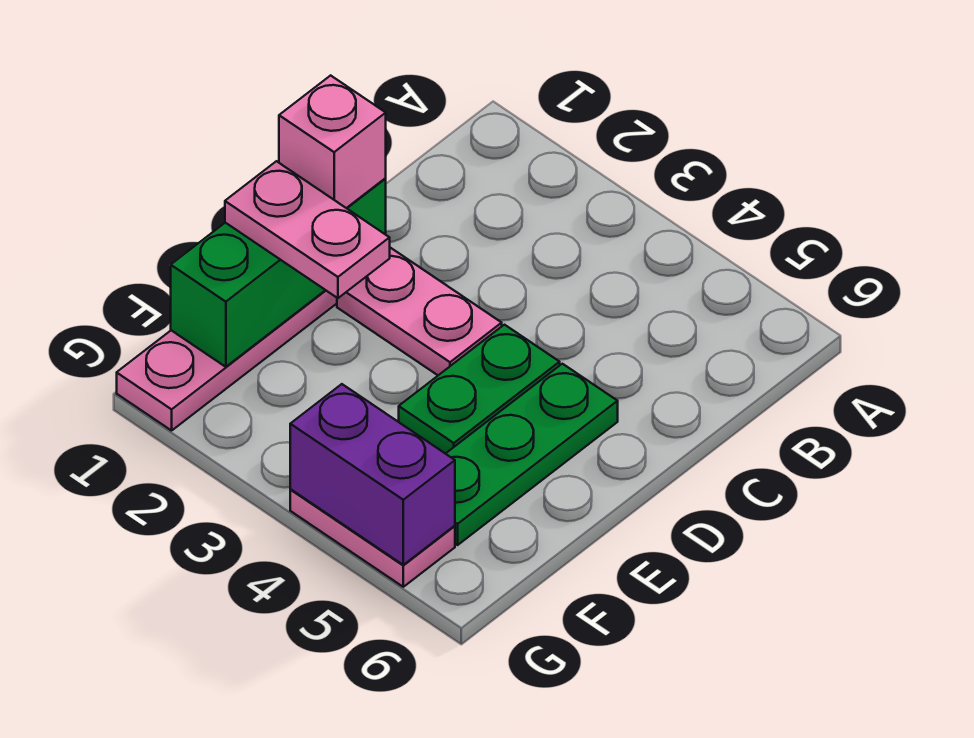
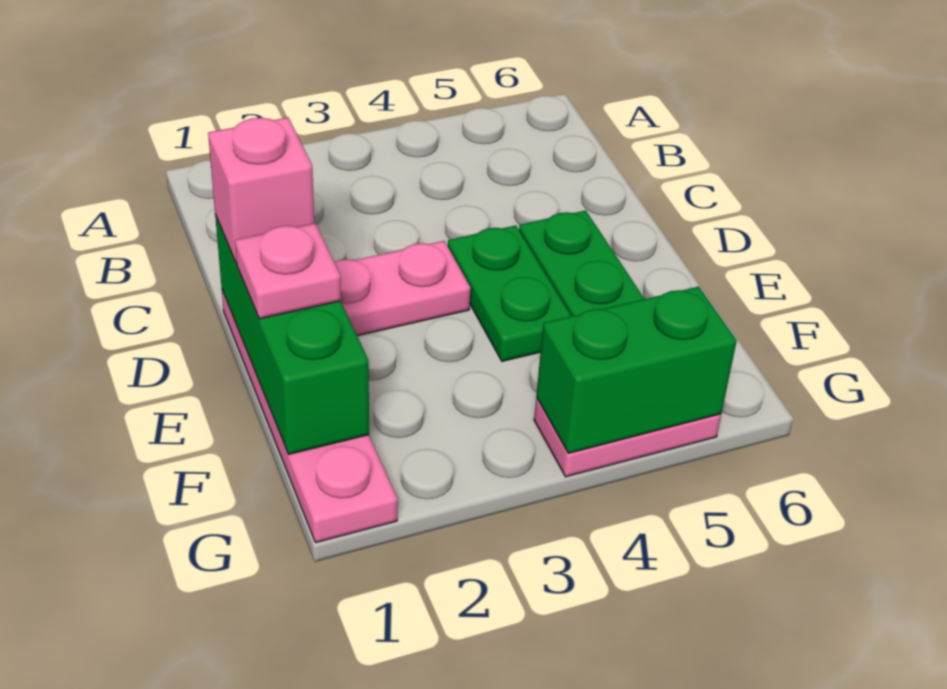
pink 1x2 plate [225,161,390,298] -> pink 1x1 plate [235,223,341,319]
purple 1x2 brick [290,384,455,565] -> green 1x2 brick [536,287,737,453]

